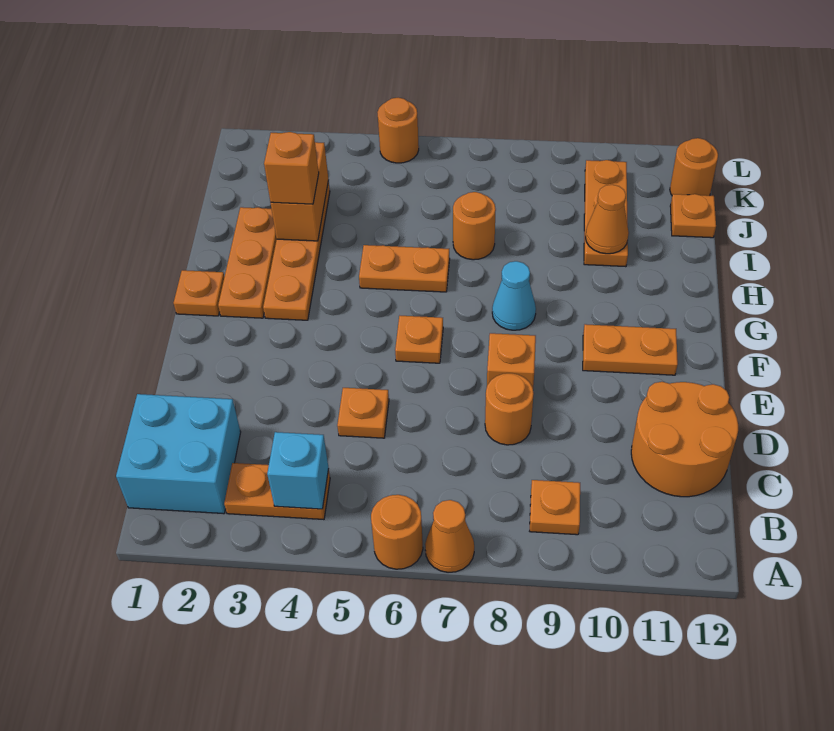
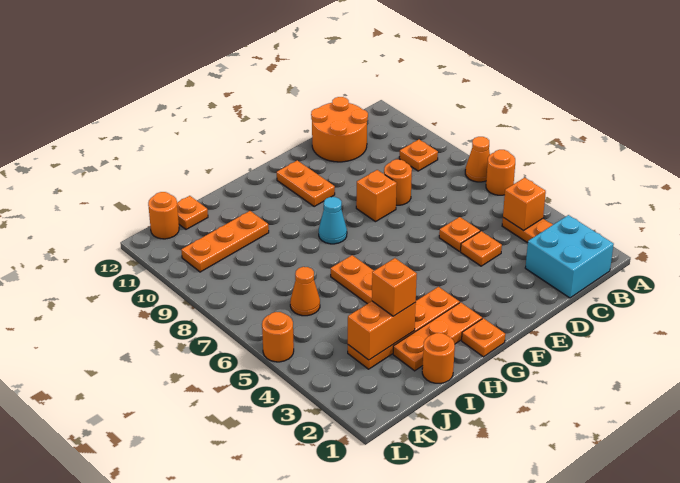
cyan 1x1 brick [267,432,329,509] -> orange 1x1 brick [503,178,546,231]
orange 1x1 plate [395,316,443,363] -> orange 1x1 plate moved to [461,231,502,266]
orange 1x1 round brick [453,192,496,260] -> orange 1x1 round brick moved to [422,333,455,383]
orange 1x1 cone [585,185,629,254] -> orange 1x1 cone moved to [290,267,320,316]

